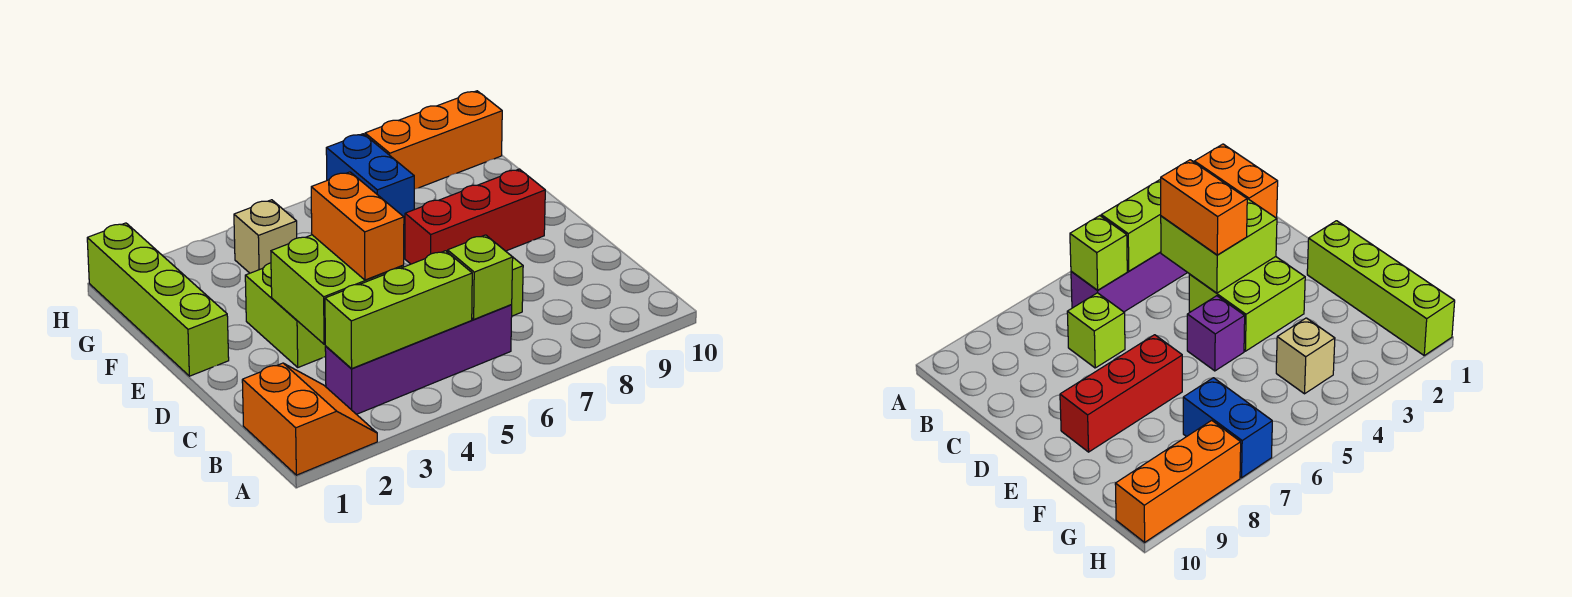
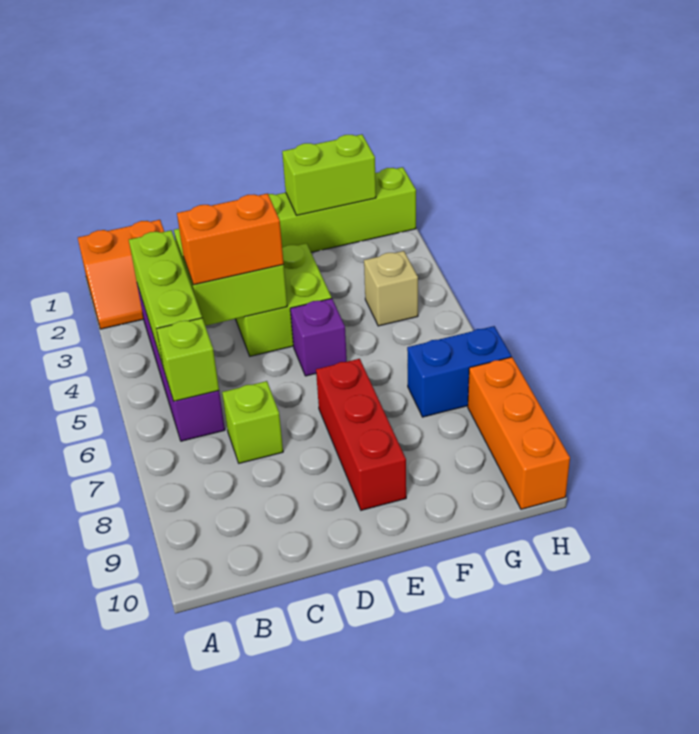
none -> lime 1x2 brick [282,134,376,215]

